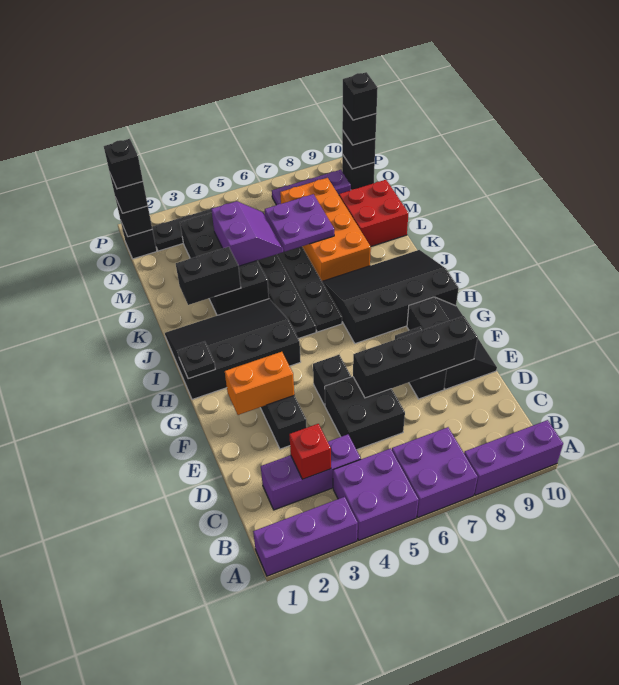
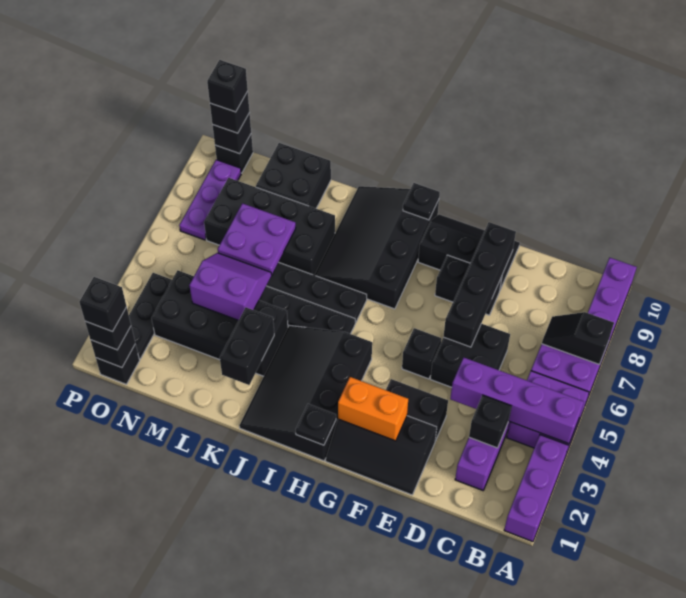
none -> purple 1x4 brick [450,357,584,444]
none -> black 1x2 slope [542,312,614,364]
red 1x1 brick [289,424,331,479] -> black 1x1 brick [469,395,511,448]
none -> black 2x3 slope [326,416,437,495]
orange 1x2 brick [225,352,294,415] -> orange 1x2 brick turned to [338,377,408,441]
none -> black 1x1 plate [403,183,440,220]
orange 2x4 brick [280,178,371,281] -> black 2x4 brick [204,178,335,275]
red 2x2 brick [339,180,408,246] -> black 2x2 brick [256,143,331,208]

